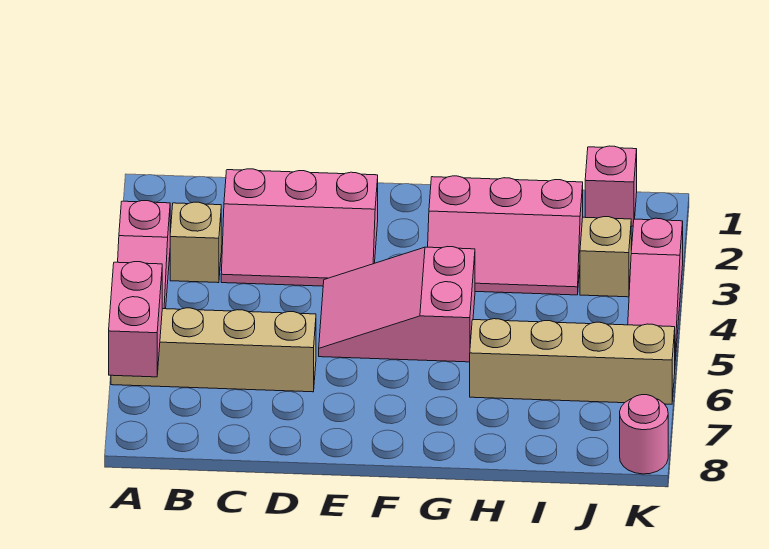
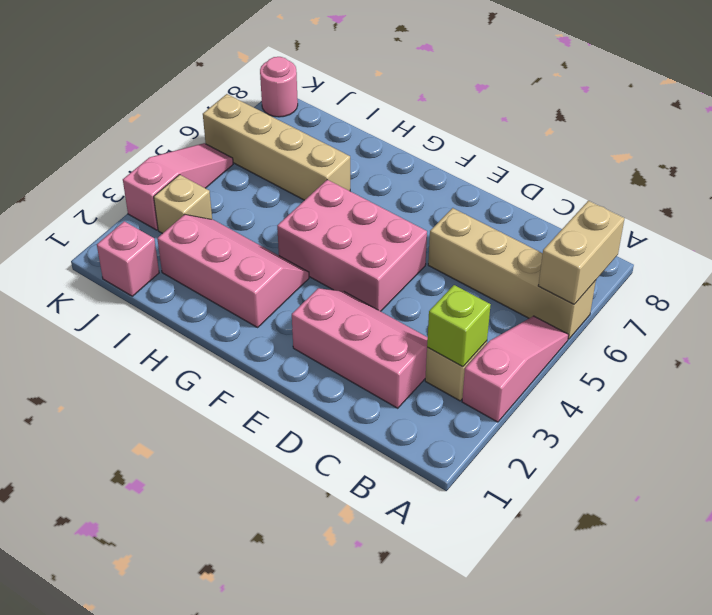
pink 1x2 brick [109,262,162,377] -> tan 1x2 brick [538,201,624,304]
none -> lime 1x1 brick [427,285,491,367]
pink 2x3 slope [319,247,475,362] -> pink 2x3 brick [277,180,427,311]

